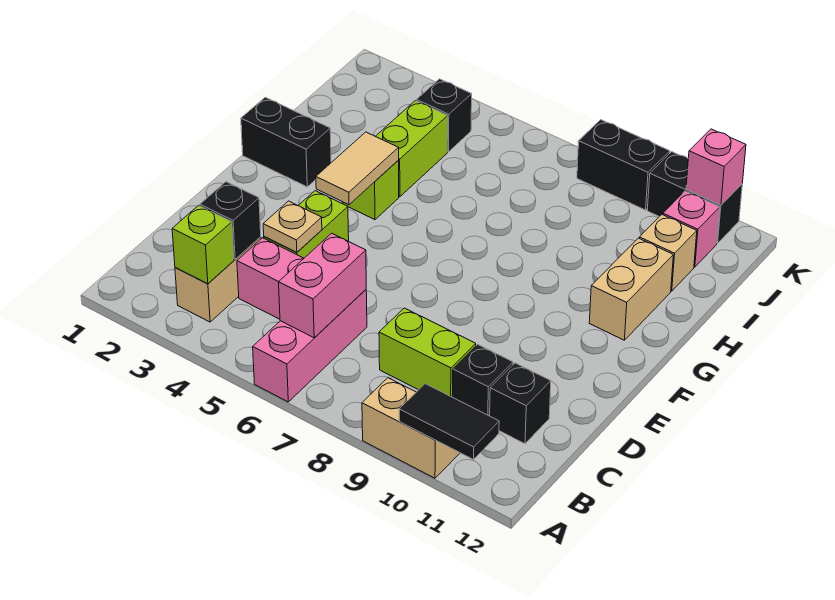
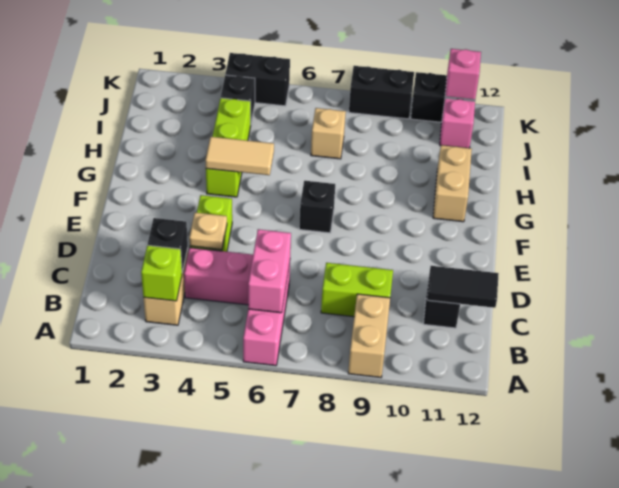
tan 1x2 brick [362,378,460,478] -> tan 1x2 brick turned to [348,294,390,377]
black 1x2 tile [399,384,499,460] -> black 1x2 tile moved to [427,266,499,308]
black 1x1 brick [452,344,513,416] -> black 1x1 brick moved to [299,181,335,233]
tan 1x2 tile [316,132,399,205] -> tan 1x2 tile turned to [206,137,274,175]
black 1x2 brick [241,97,331,187] -> black 1x2 brick moved to [225,53,290,106]
tan 1x1 brick [639,215,697,291] -> tan 1x1 brick moved to [311,108,346,159]

